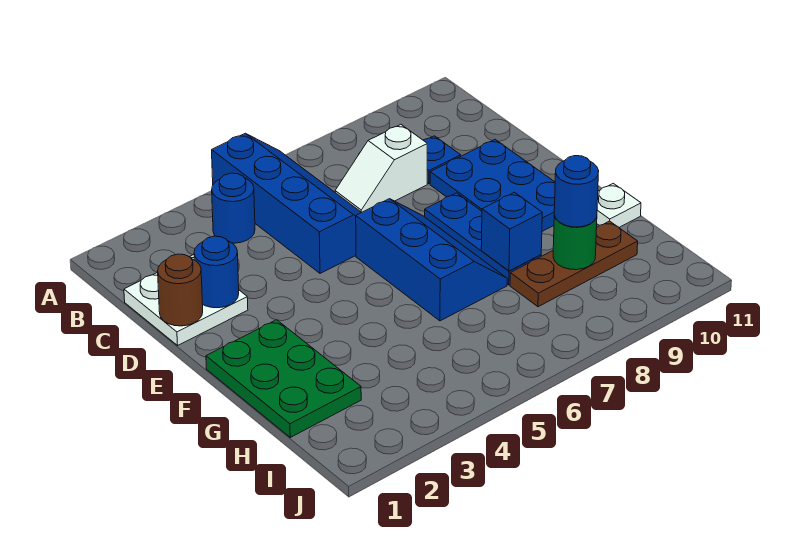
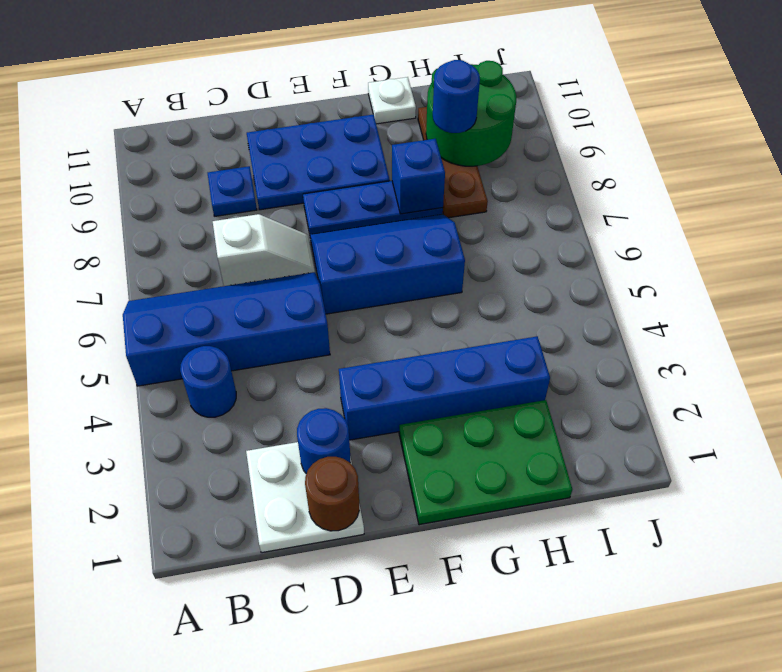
white 1x2 slope [335,125,427,212] -> white 1x2 slope turned to [213,214,315,286]
none -> blue 1x4 brick [339,336,550,440]
green 1x1 round brick [553,216,597,270] -> green 2x2 round brick [426,61,516,166]

